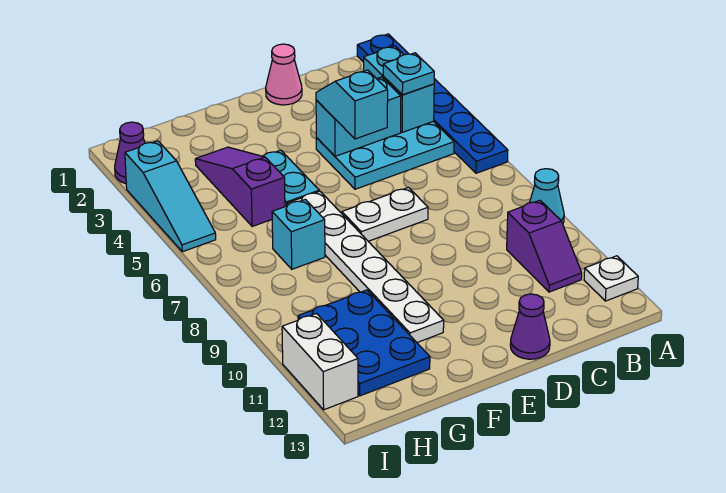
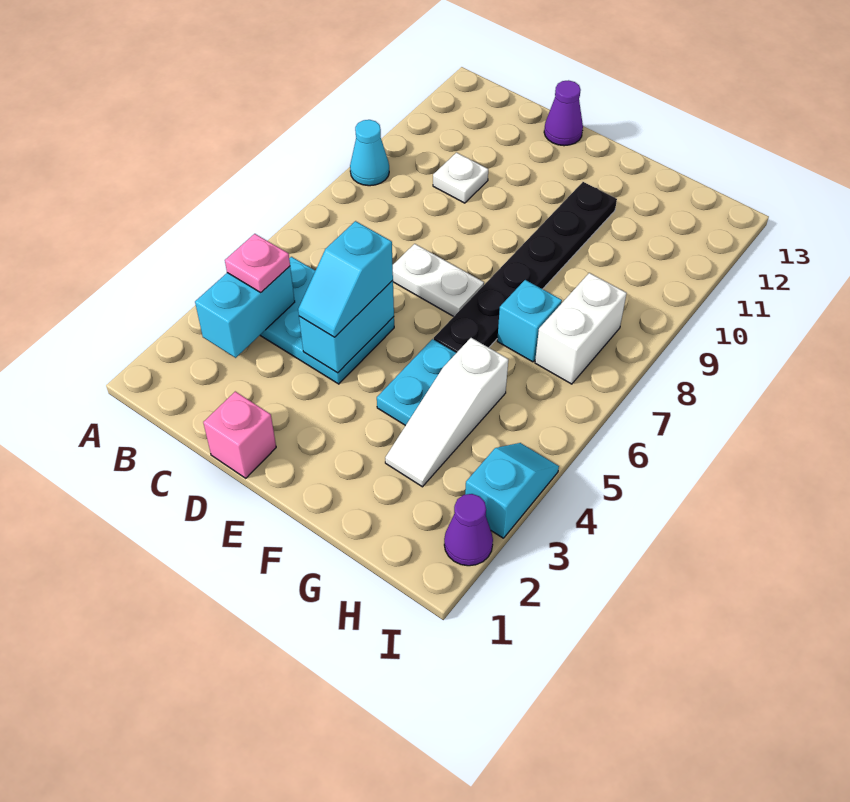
blue 1x6 plate [357,34,508,173] -> none
white 1x1 plate [584,256,638,301] -> white 1x1 plate moved to [433,153,488,203]
cyan 1x1 plate [383,53,434,95] -> pink 1x1 plate [225,234,290,292]
purple 1x2 slope [507,200,582,292] -> none
cyan 1x2 brick [316,77,401,156] -> cyan 1x2 brick turned to [299,280,394,373]
pink 1x1 cone [266,44,302,105] -> pink 1x1 brick [203,391,276,478]
white 1x6 plate [288,191,444,342] -> black 1x6 plate [434,182,617,353]
purple 1x3 slope [195,147,285,226] -> white 1x3 slope [385,338,508,487]
blue 2x3 plate [298,290,430,396] -> none
cyan 1x3 slope [125,141,216,252] -> cyan 1x2 slope [465,443,559,538]
white 1x2 brick [282,314,358,410] -> white 1x2 brick moved to [535,273,627,384]

